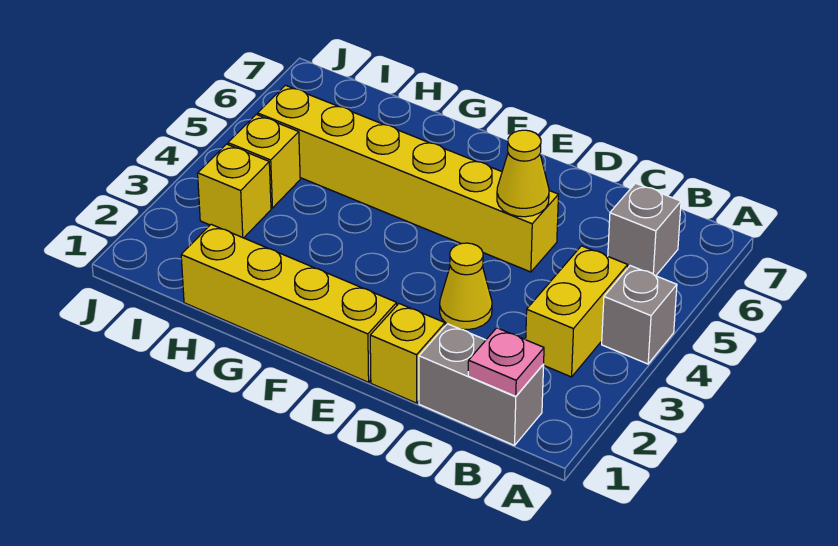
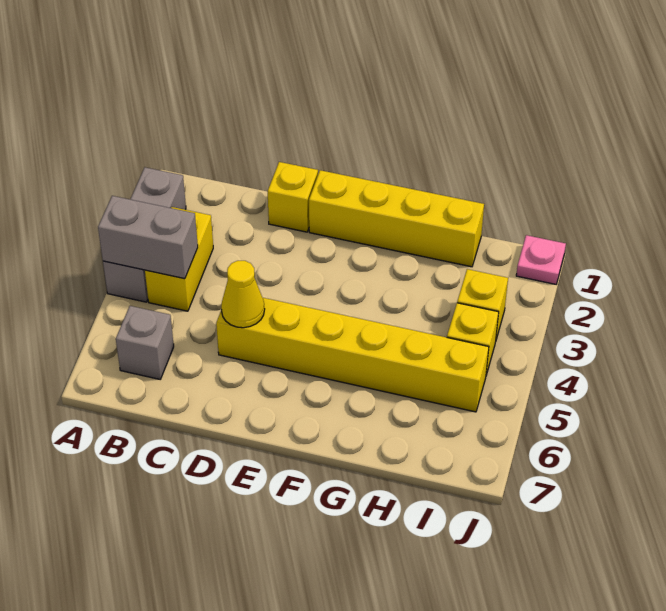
grey 1x1 brick [602,266,677,364] -> grey 1x3 brick [103,167,186,302]
grey 1x2 brick [419,324,544,445] -> grey 1x2 brick moved to [98,196,198,279]
pink 1x1 plate [468,328,544,396] -> pink 1x1 plate moved to [516,235,566,284]
yellow 1x1 cone [440,243,492,330] -> none

